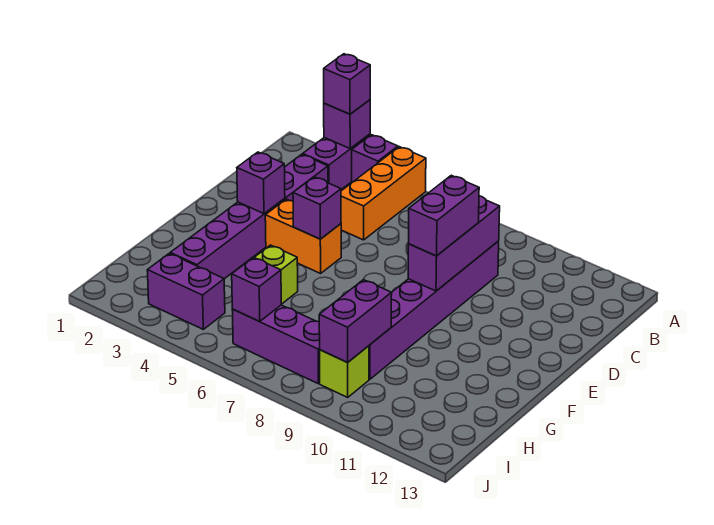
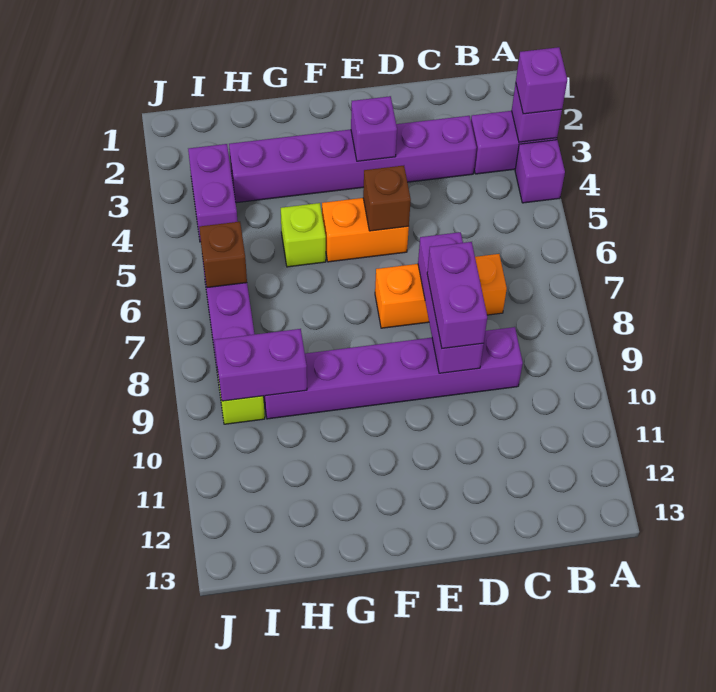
orange 1x3 brick [341,147,426,240] -> orange 1x3 brick moved to [375,254,507,328]
purple 1x3 brick [408,196,500,291] -> purple 1x3 brick turned to [418,232,484,373]
purple 1x2 brick [409,175,479,256] -> purple 1x2 brick turned to [427,242,487,348]
orange 1x2 brick [265,199,341,273] -> orange 1x2 brick turned to [322,198,409,262]
purple 1x1 brick [293,177,341,239] -> brown 1x1 brick [363,166,411,231]
purple 1x1 brick [232,257,281,322] -> brown 1x1 brick [199,222,247,288]

